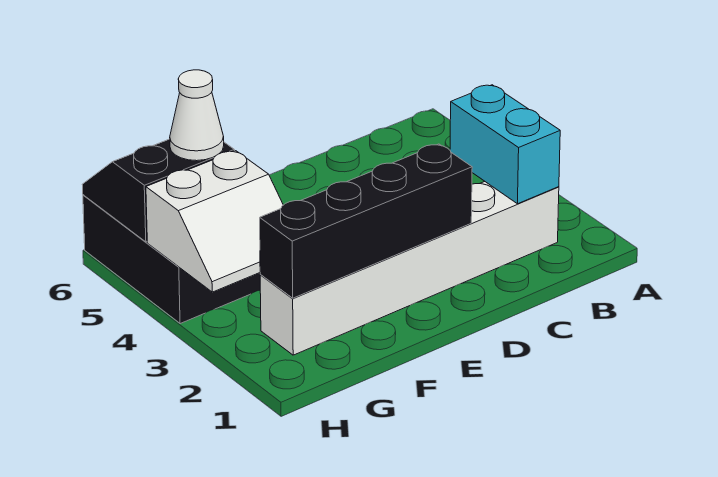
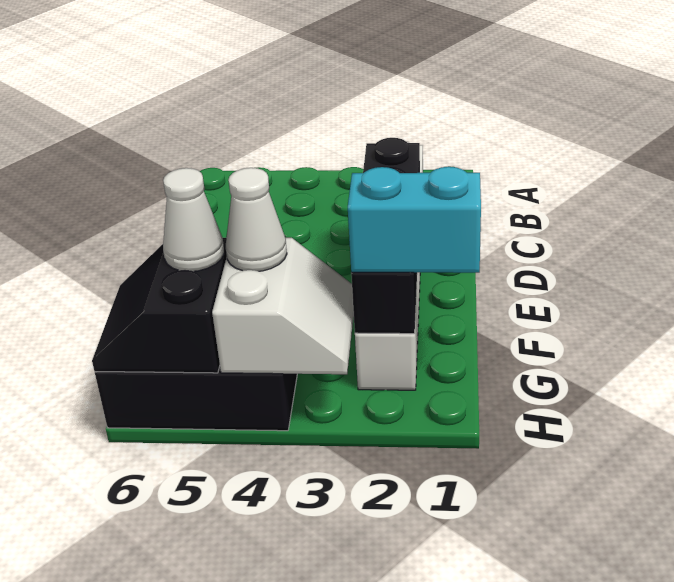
cyan 1x2 brick [450,85,560,204] -> cyan 1x2 brick moved to [348,167,481,273]
none -> white 1x1 cone [226,168,287,271]

